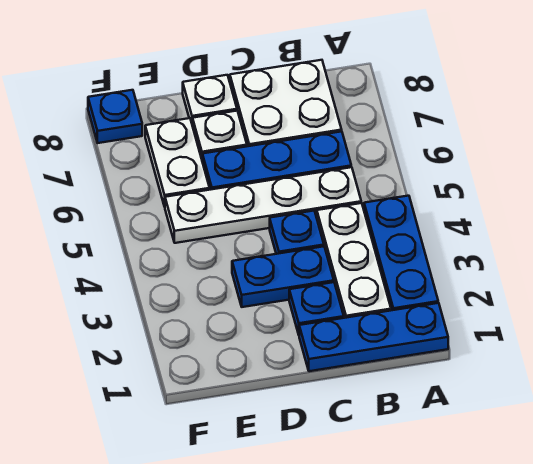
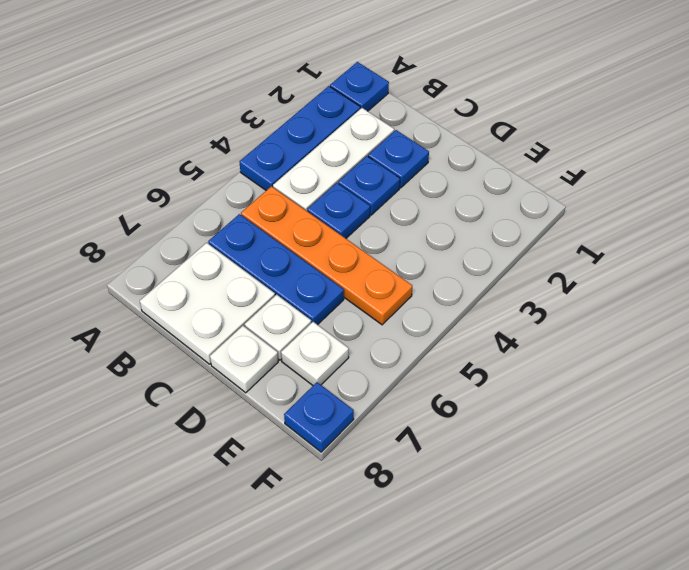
blue 1x3 plate [299,303,448,371] -> blue 1x1 plate [330,62,389,111]
white 1x4 plate [165,167,361,243] -> orange 1x4 plate [241,186,412,325]
blue 1x2 plate [232,246,334,307] -> blue 1x1 plate [338,156,400,215]
white 1x2 plate [145,118,210,207] -> white 1x1 plate [281,322,349,385]

